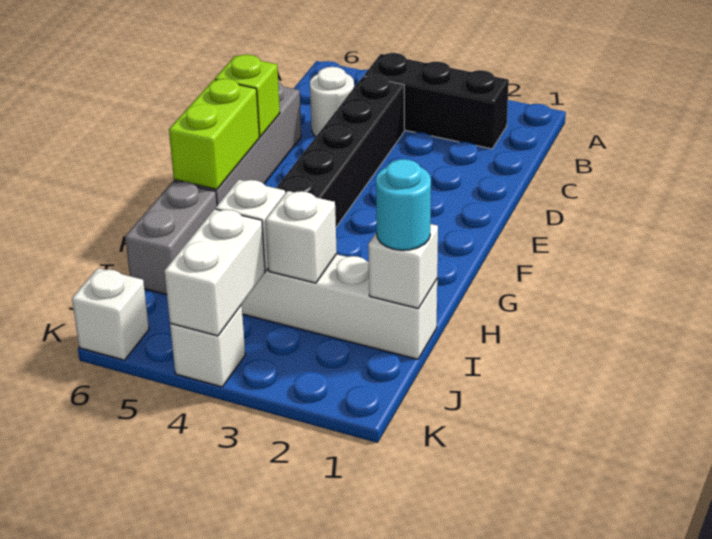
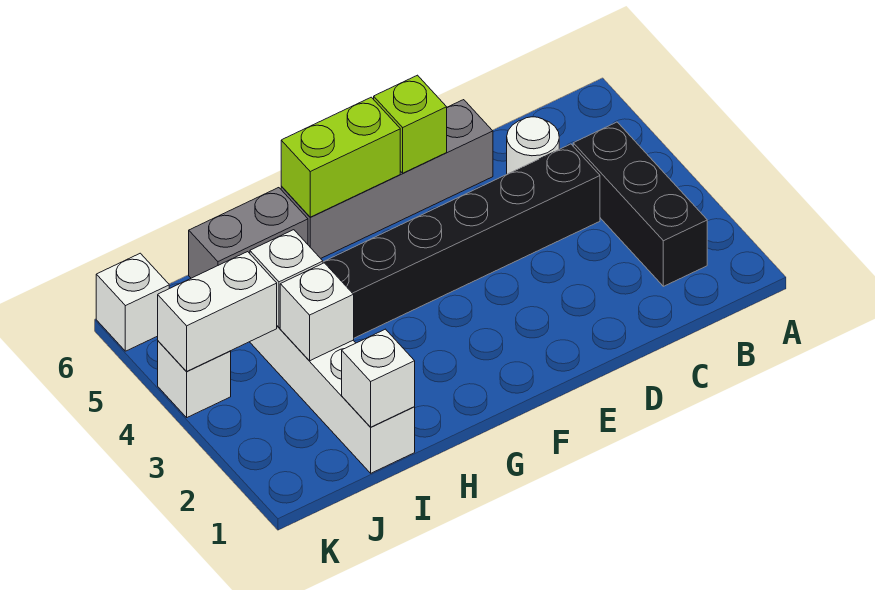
cyan 1x1 round brick [376,159,431,250] -> none

